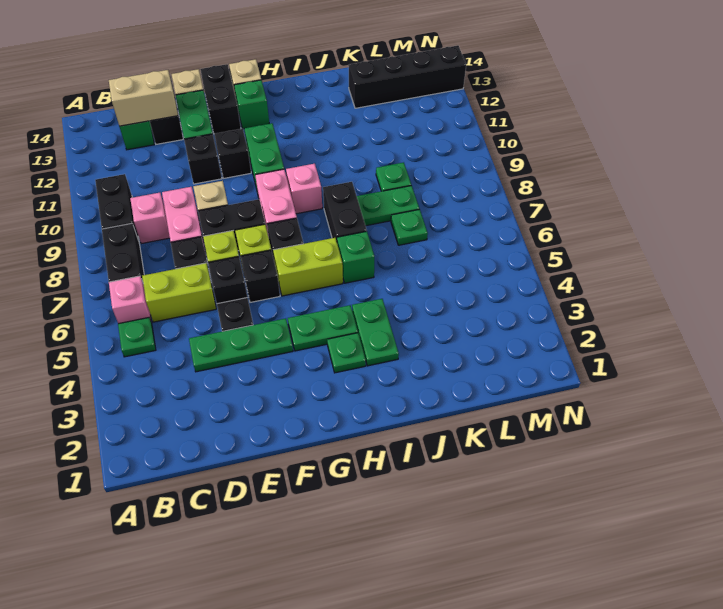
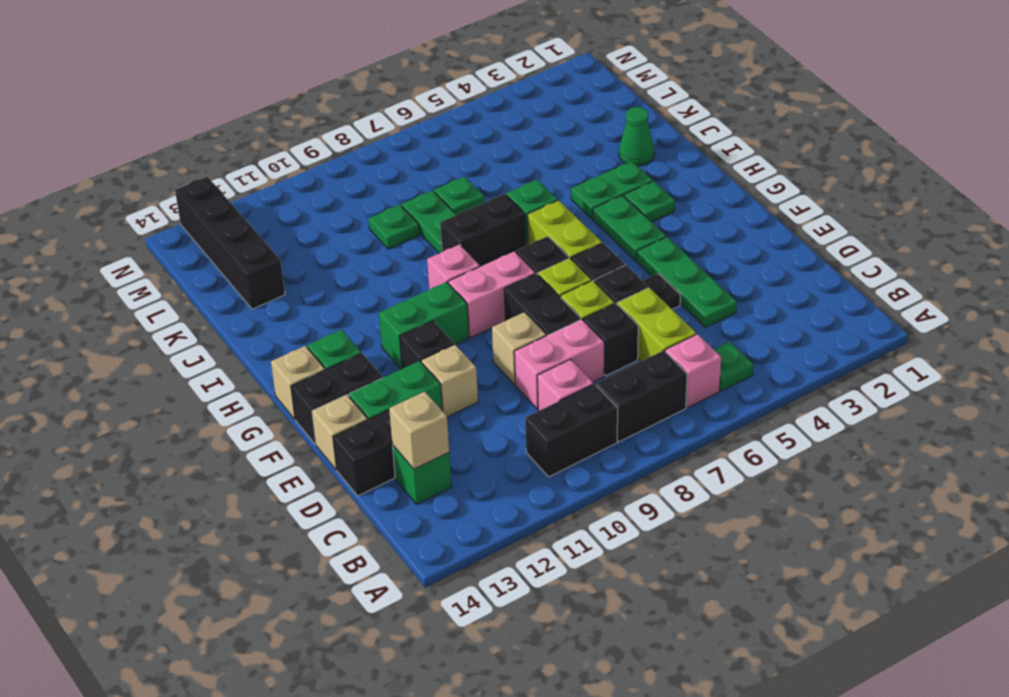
tan 1x2 brick [109,70,178,126] -> tan 1x1 brick [389,392,449,469]
black 1x1 brick [184,134,222,184] -> tan 1x1 brick [421,345,478,417]
none -> green 1x1 cone [619,107,654,166]

